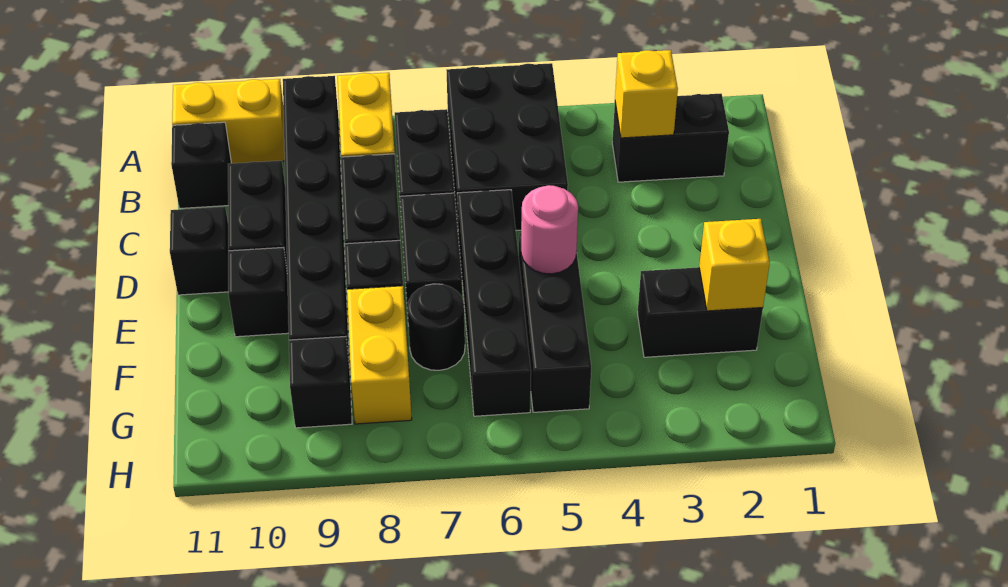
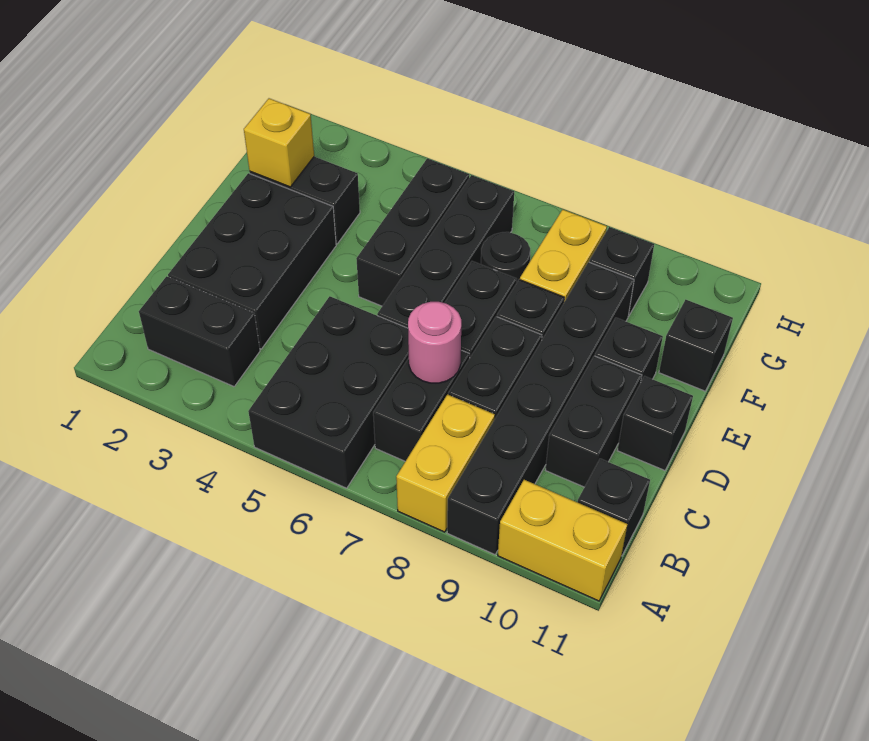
yellow 1x1 brick [615,50,678,138] -> none
none -> black 2x3 brick [168,173,336,349]
pink 1x1 round brick [521,185,578,274] -> pink 1x1 round brick moved to [408,302,461,383]
none -> black 1x1 brick [659,300,733,391]

